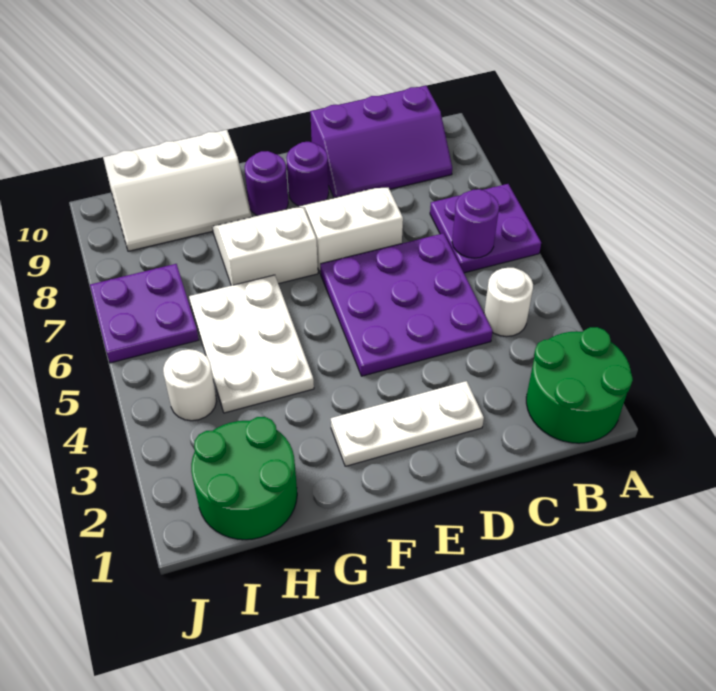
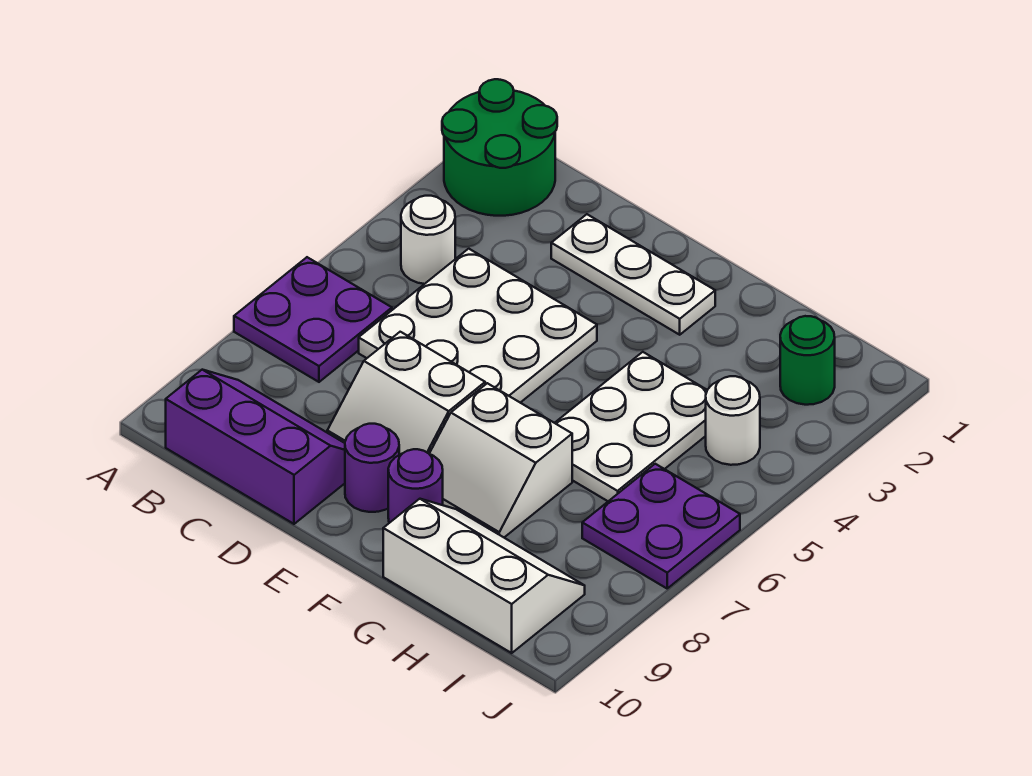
purple 1x1 round brick [452,189,499,258] -> none
purple 3x3 plate [320,233,493,376] -> white 3x3 plate [359,249,597,403]
green 2x2 round brick [191,417,297,540] -> green 1x1 round brick [780,316,835,405]

